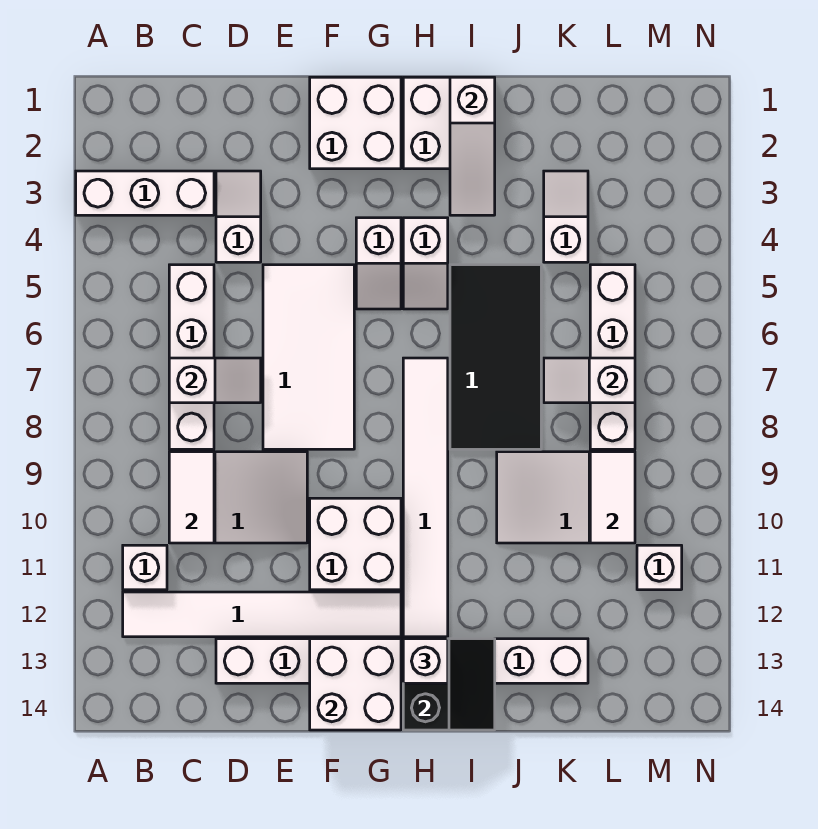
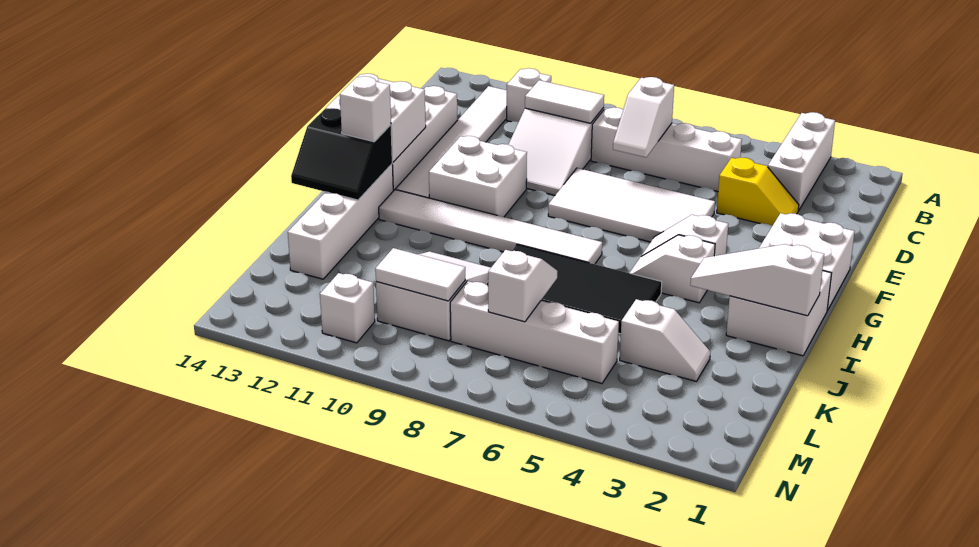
white 1x2 slope [216,171,261,262] -> yellow 1x2 slope [717,158,799,226]

